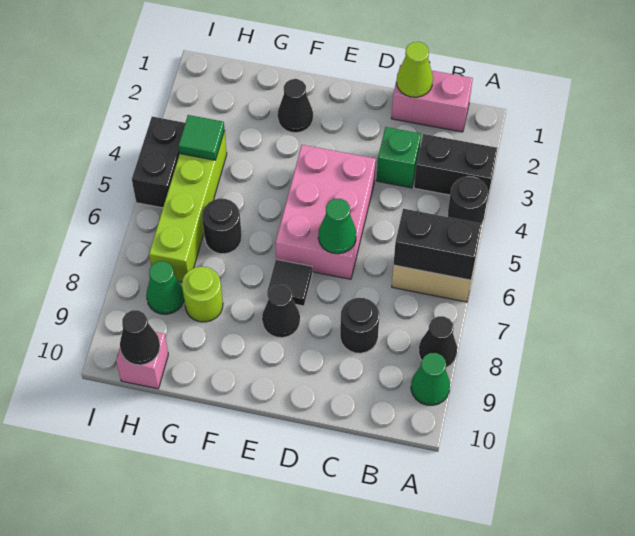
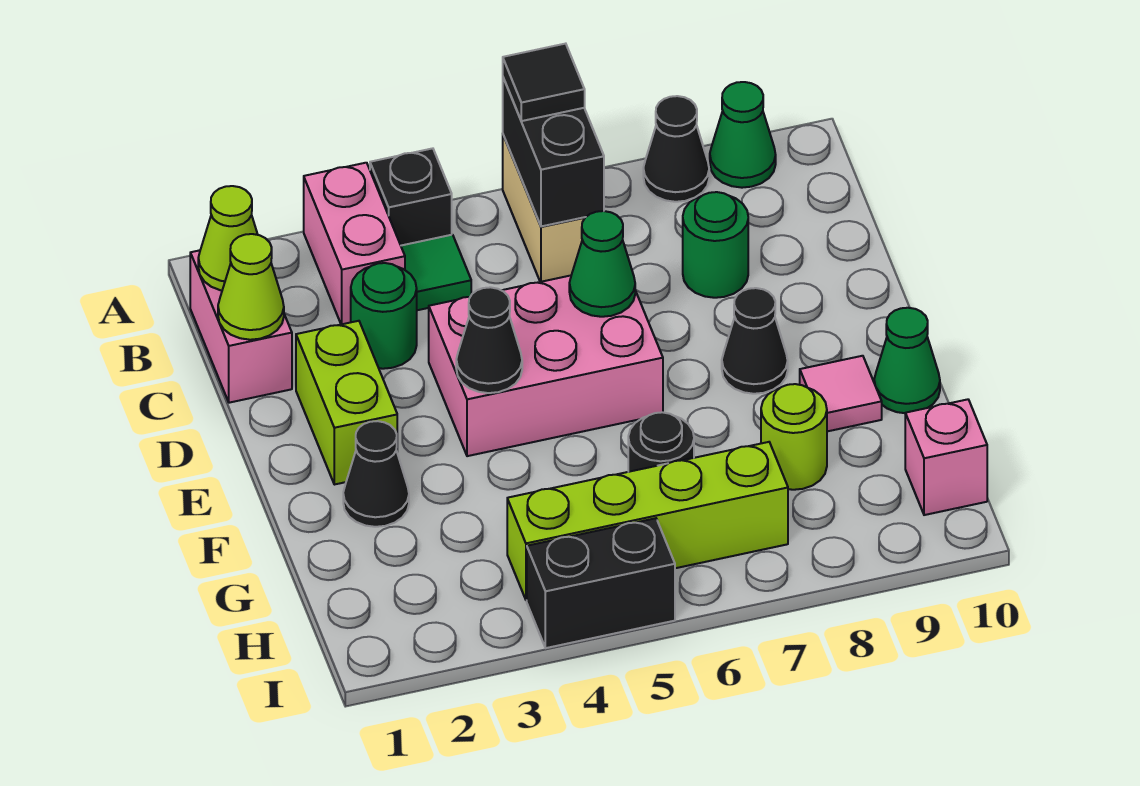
black 1x2 brick [414,134,498,201] -> pink 1x2 brick [304,163,405,324]
black 1x1 round brick [448,176,488,223] -> black 1x1 brick [370,148,452,245]
none -> lime 1x1 cone [198,186,258,290]
green 1x1 brick [377,127,421,188] -> green 1x1 round brick [351,263,417,369]
black 1x1 round brick [340,298,380,353] -> green 1x1 round brick [683,192,748,298]
none -> lime 1x2 brick [296,321,397,485]
black 1x1 tile [267,259,312,306] -> black 1x1 tile moved to [503,44,585,121]
none -> pink 1x1 tile [800,356,882,431]
green 1x1 tile [179,115,225,160] -> green 1x1 tile moved to [401,235,471,310]
green 1x1 cone [146,261,184,314] -> green 1x1 cone moved to [874,308,940,413]
black 1x1 cone [120,310,160,365] -> black 1x1 cone moved to [456,287,522,393]

